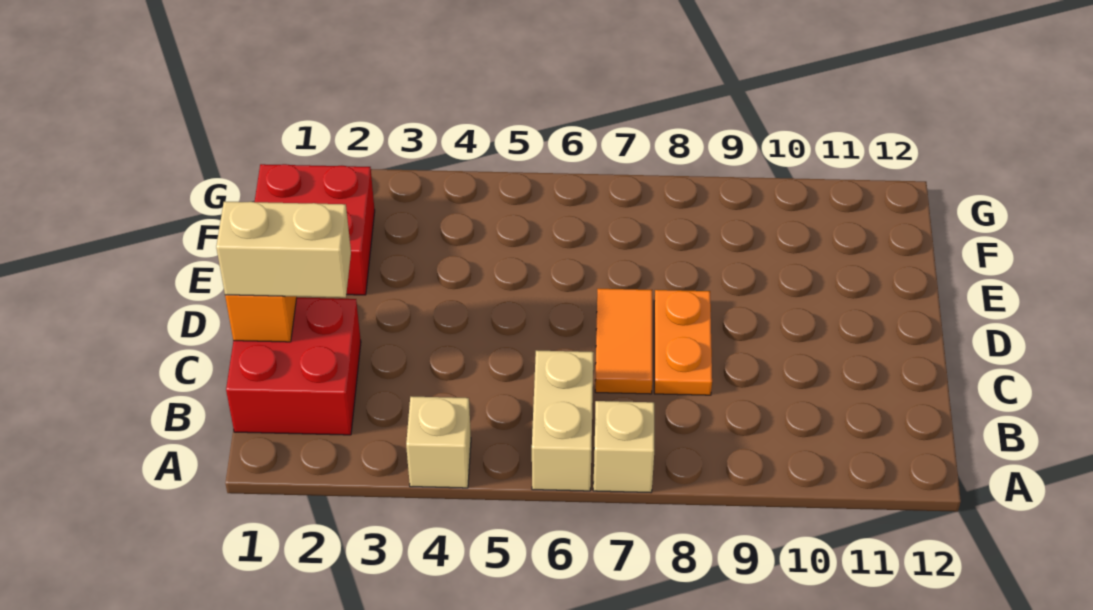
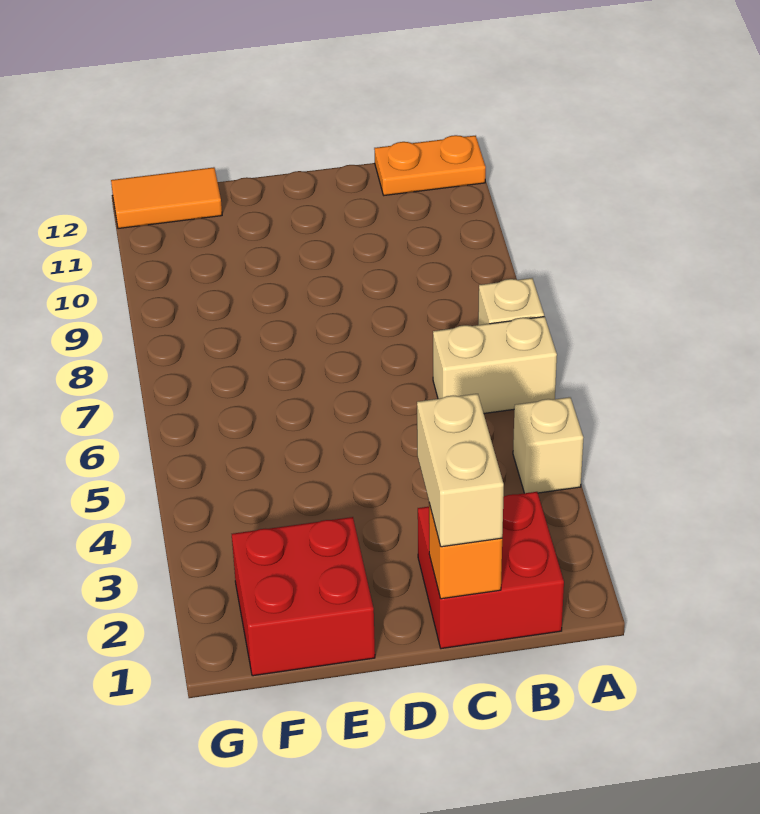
orange 1x2 tile [595,289,652,394] -> orange 1x2 tile moved to [111,167,222,229]
orange 1x2 plate [654,290,712,395] -> orange 1x2 plate moved to [374,135,486,195]

